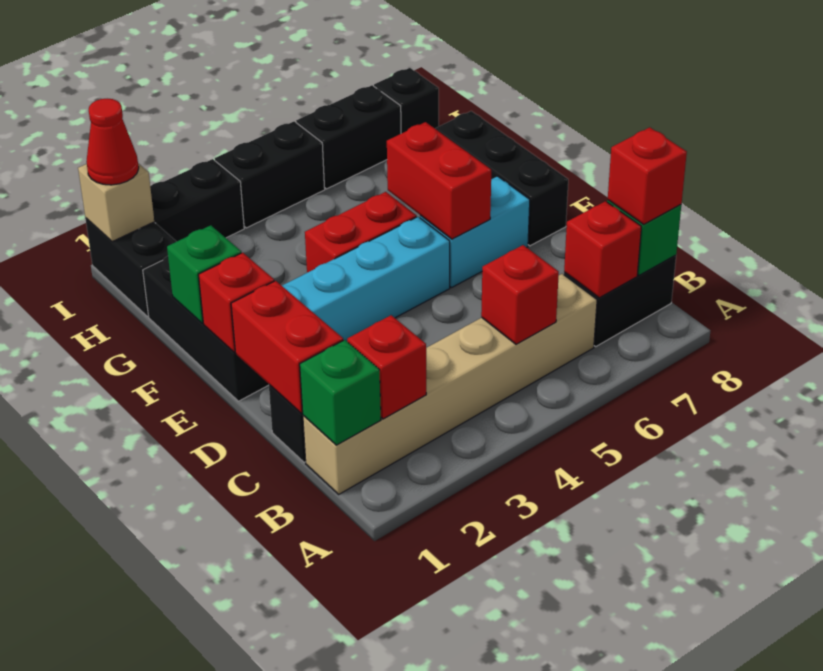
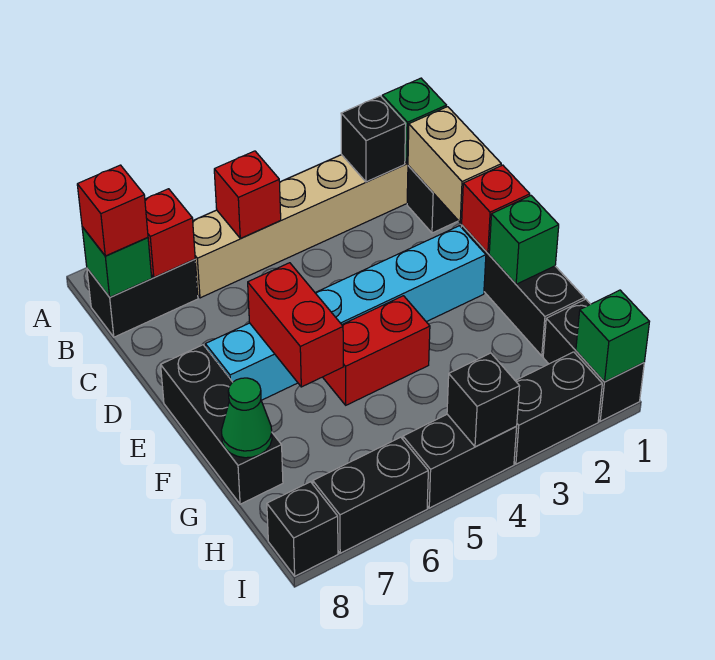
red 1x1 brick [347,315,426,419] -> black 1x1 brick [341,96,406,182]
red 1x2 brick [231,281,343,413] -> tan 1x2 brick [408,107,501,223]
none -> green 1x1 cone [221,378,272,458]
tan 1x1 brick [78,163,154,242] -> green 1x1 brick [576,290,649,382]
red 1x1 cone [86,99,139,185] -> none
none -> black 1x1 brick [447,353,519,447]

